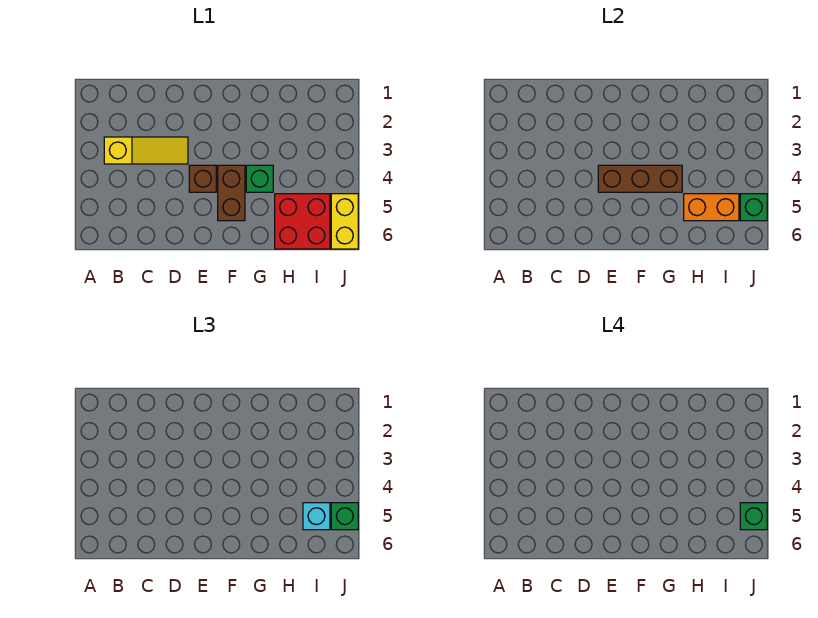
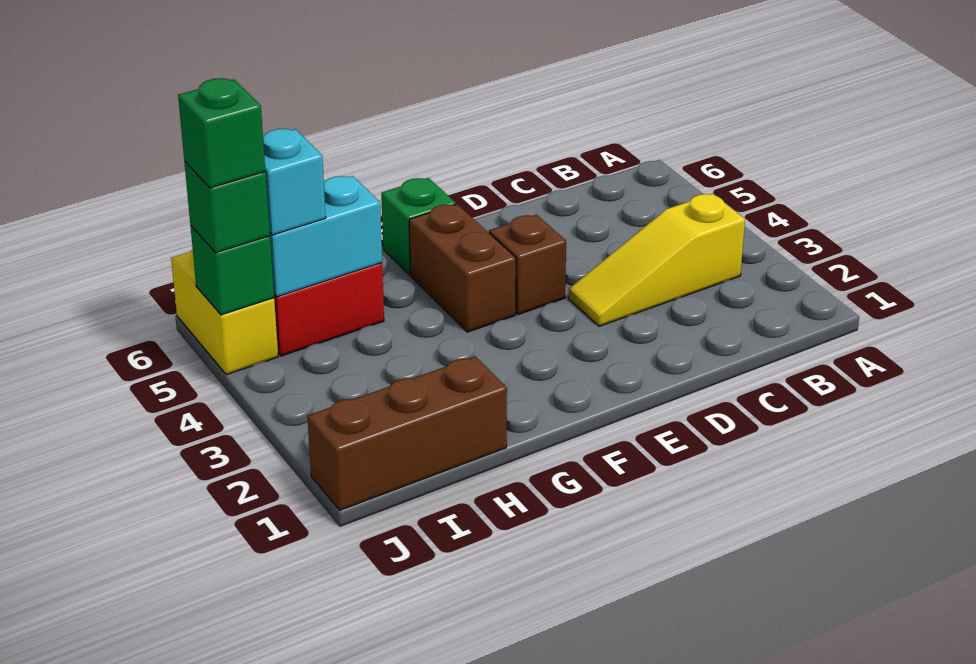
brown 1x3 brick [598,165,682,192] -> brown 1x3 brick moved to [307,356,507,510]
green 1x1 brick [246,165,273,192] -> green 1x1 brick moved to [381,178,456,275]
orange 1x2 brick [684,194,739,221] -> cyan 1x2 brick [270,176,382,297]

